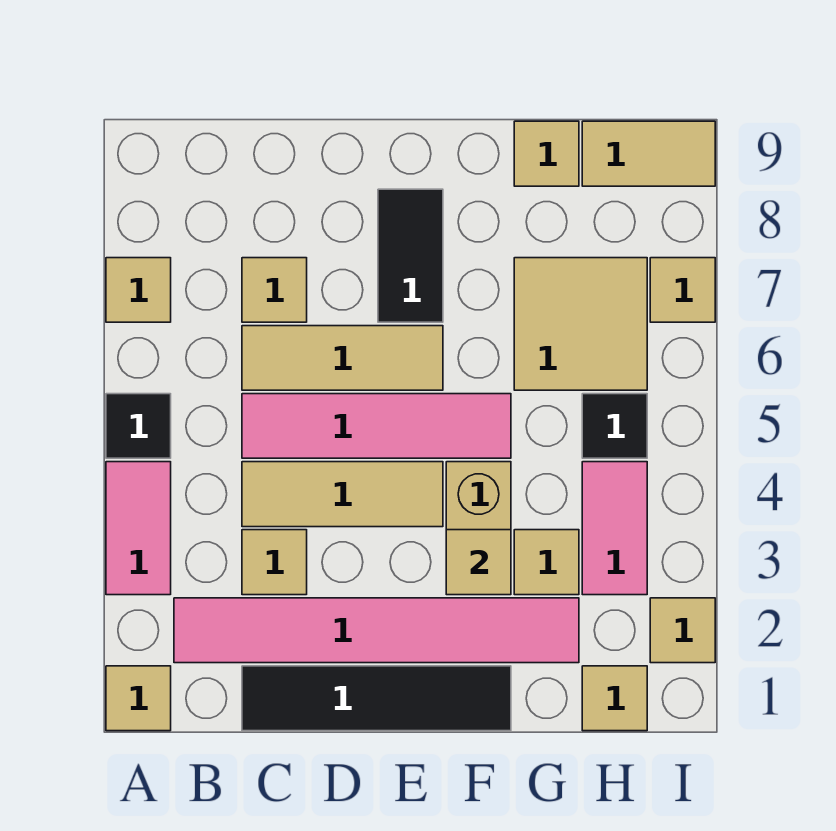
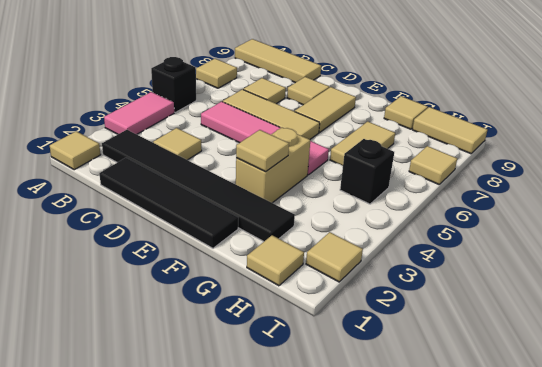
black 1x1 tile [106,394,171,458] -> black 1x1 brick [151,57,196,112]
pink 1x6 tile [174,598,579,663] -> black 1x6 tile [102,130,295,241]
tan 1x3 tile [242,462,443,527] -> tan 1x3 tile moved to [235,39,321,83]
black 1x2 tile [378,189,443,322] -> tan 1x2 tile [295,87,356,133]
tan 1x1 tile [514,530,579,595] -> tan 1x1 tile moved to [287,77,329,105]
tan 2x2 tile [514,258,647,390] -> tan 1x2 tile [330,121,395,166]
pink 1x2 tile [582,462,647,595] -> none
black 1x1 tile [582,394,647,458] -> black 1x1 brick [340,139,394,204]

